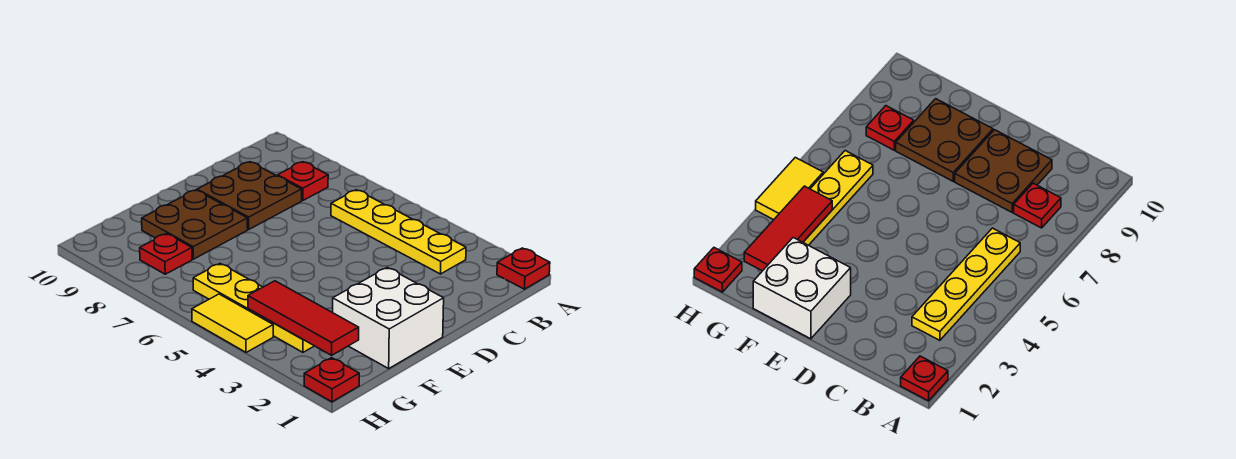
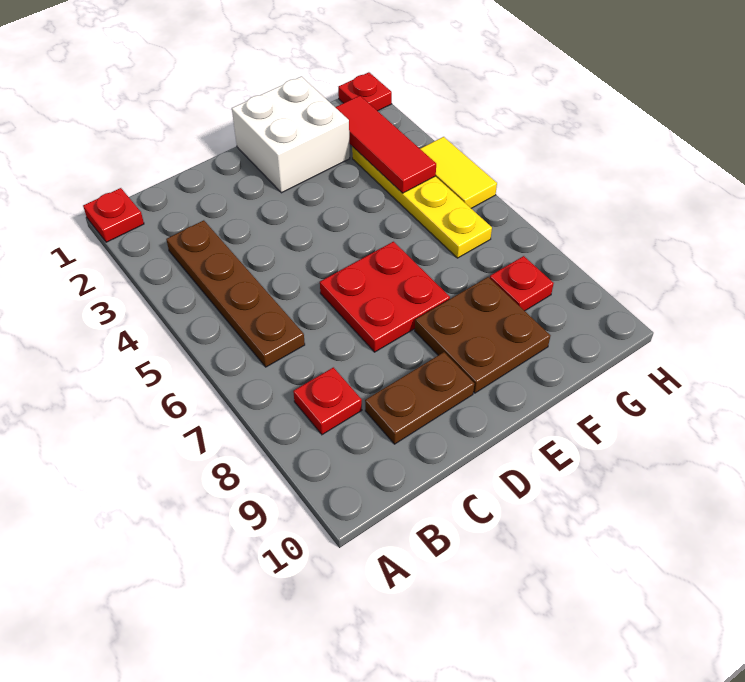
yellow 1x4 plate [331,190,466,274] -> brown 1x4 plate [166,220,305,367]
brown 2x2 plate [197,162,302,230] -> brown 1x2 plate [365,352,474,444]
none -> red 2x2 plate [320,242,450,352]

